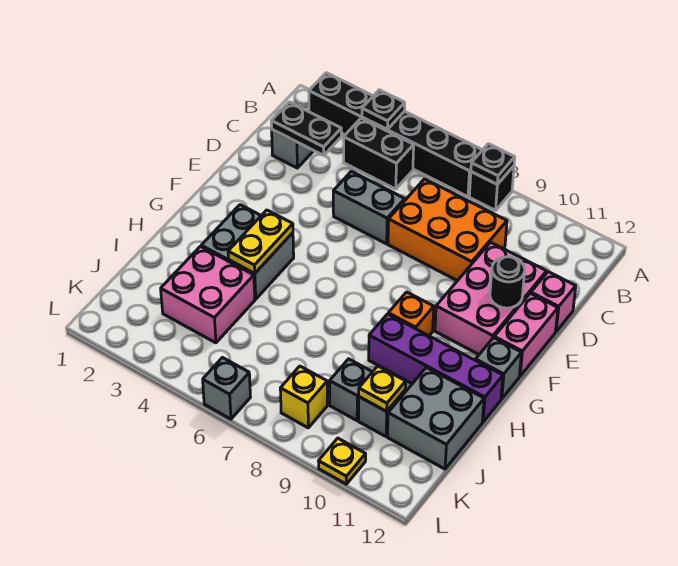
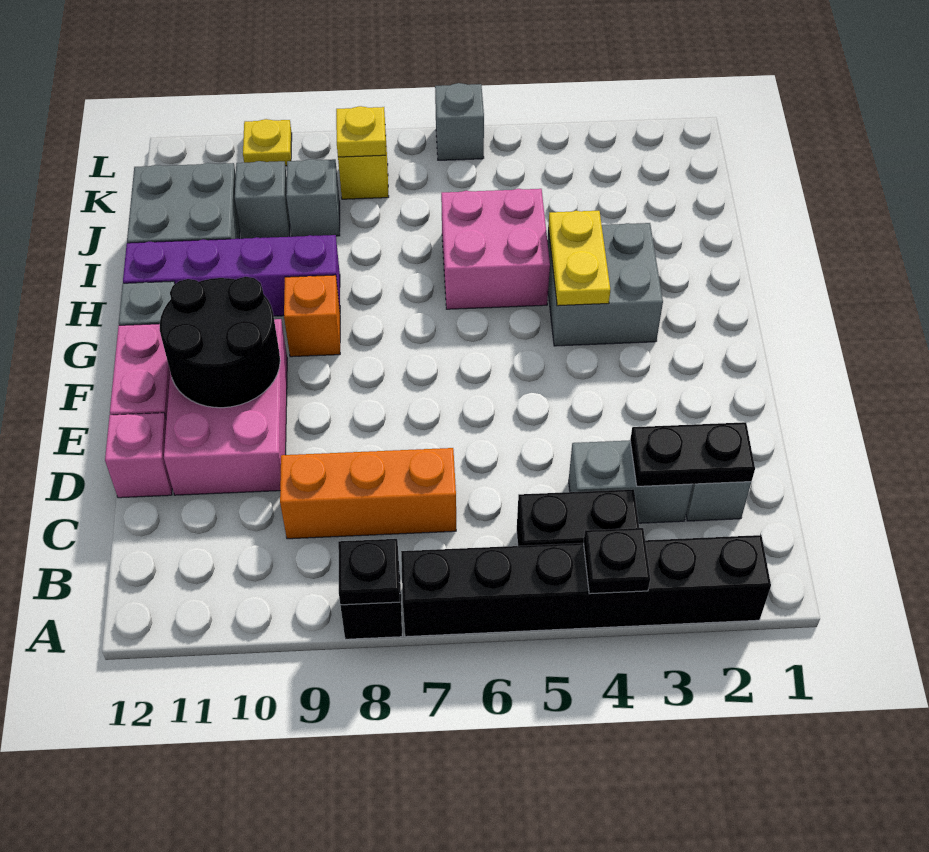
orange 2x3 brick [388,179,507,281] -> orange 1x3 brick [280,448,456,539]
grey 1x2 brick [333,171,405,244] -> grey 1x2 brick moved to [569,440,693,523]
black 1x1 round brick [490,257,525,308] -> black 2x2 round brick [160,277,280,408]
pink 2x2 brick [161,246,255,343] -> pink 2x2 brick moved to [441,189,550,309]
yellow 1x1 plate [359,366,406,411] -> yellow 1x1 plate moved to [336,106,386,157]

